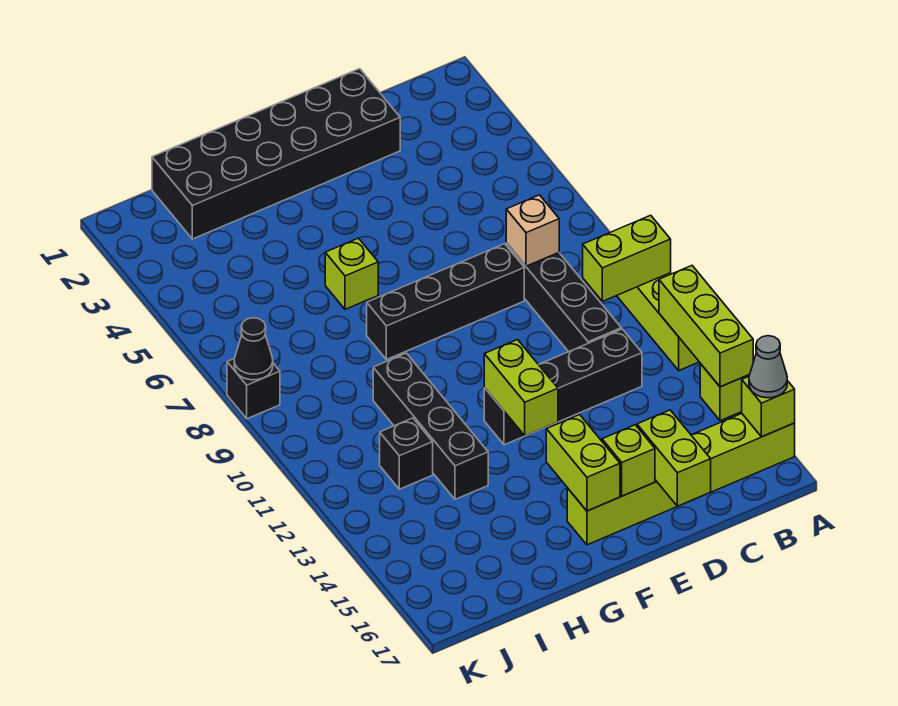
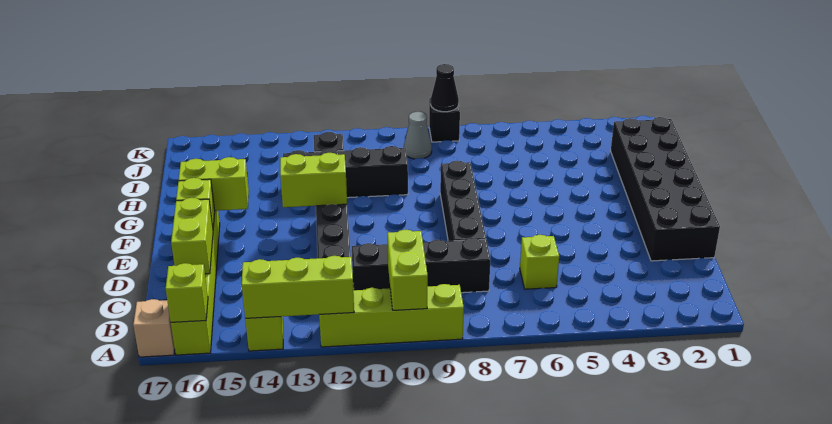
grey 1x1 cone [749,336,787,398] -> grey 1x1 cone moved to [404,112,432,159]
tan 1x1 brick [506,195,559,266] -> tan 1x1 brick moved to [133,299,175,357]
lime 1x2 brick [637,410,711,506] -> lime 1x2 brick turned to [171,198,213,274]
lime 1x1 brick [325,238,378,309] -> lime 1x1 brick moved to [520,235,559,289]

